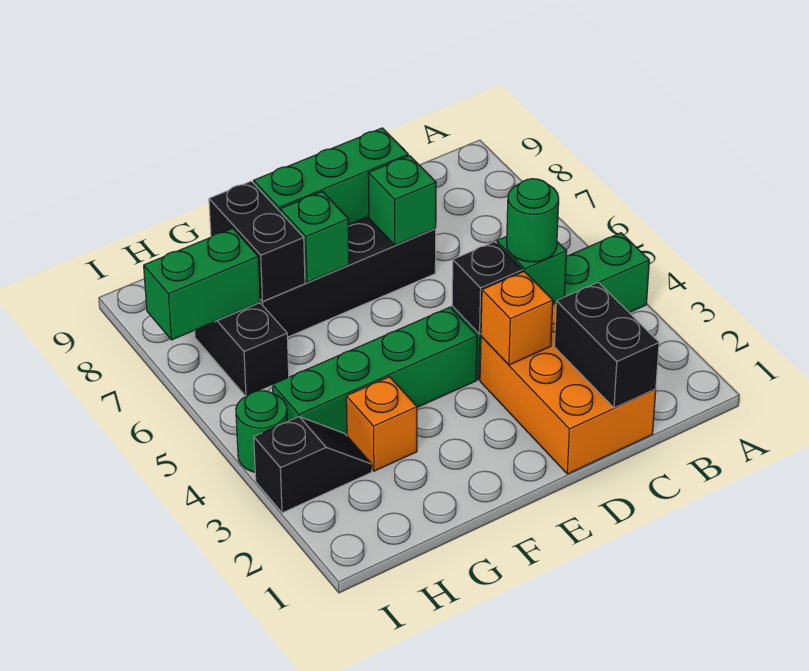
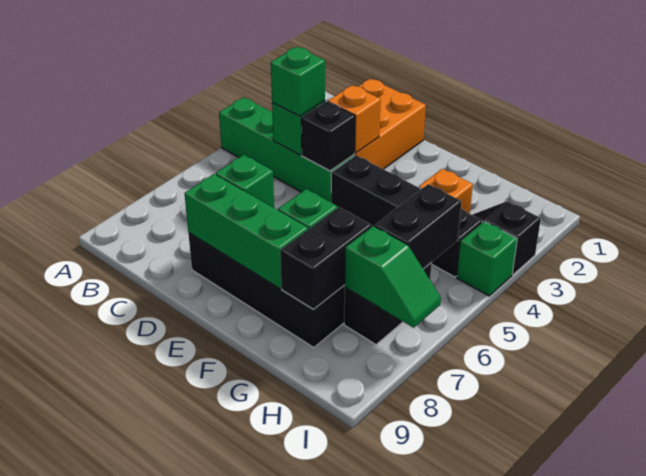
black 1x2 brick [554,282,659,408] -> black 1x2 brick moved to [375,184,462,269]
green 1x1 round brick [507,179,559,262] -> green 1x1 brick [271,47,325,116]
green 1x4 brick [273,307,477,436] -> black 1x4 brick [331,155,482,277]
green 1x2 brick [144,228,260,340] -> green 1x2 slope [345,226,441,328]
green 1x1 round brick [236,391,287,472] -> green 1x1 brick [457,221,517,296]

